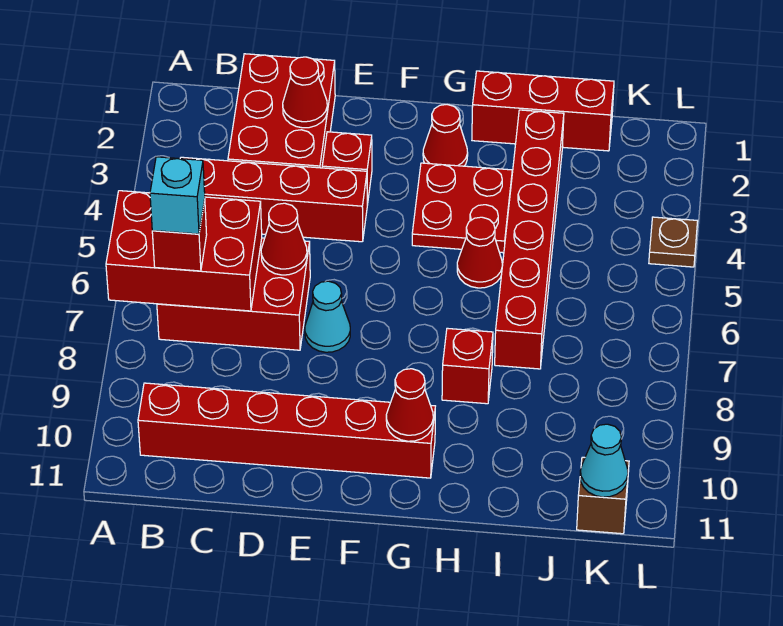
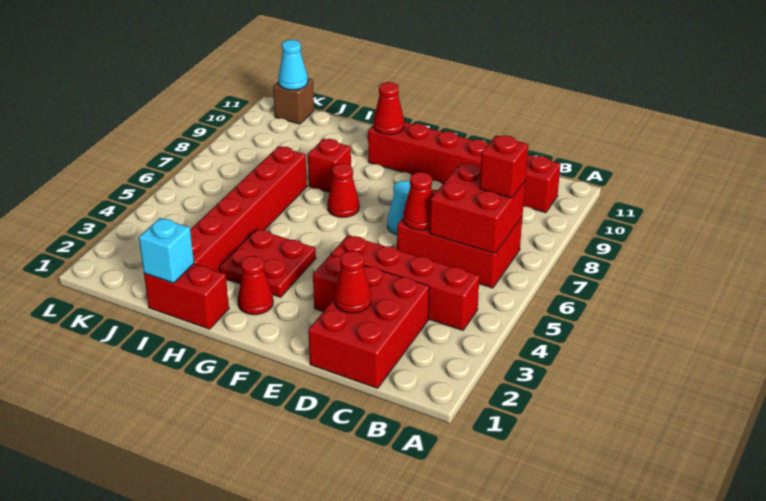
red 2x3 brick [106,191,262,311] -> red 2x2 brick [430,163,525,253]
cyan 1x1 brick [150,157,205,234] -> cyan 1x1 brick moved to [139,218,194,283]
red 1x3 brick [472,71,614,151] -> red 1x2 brick [144,264,229,329]
red 1x1 cone [457,217,502,288] -> red 1x1 cone moved to [327,163,359,217]
brown 1x1 plate [649,217,698,267] -> none

